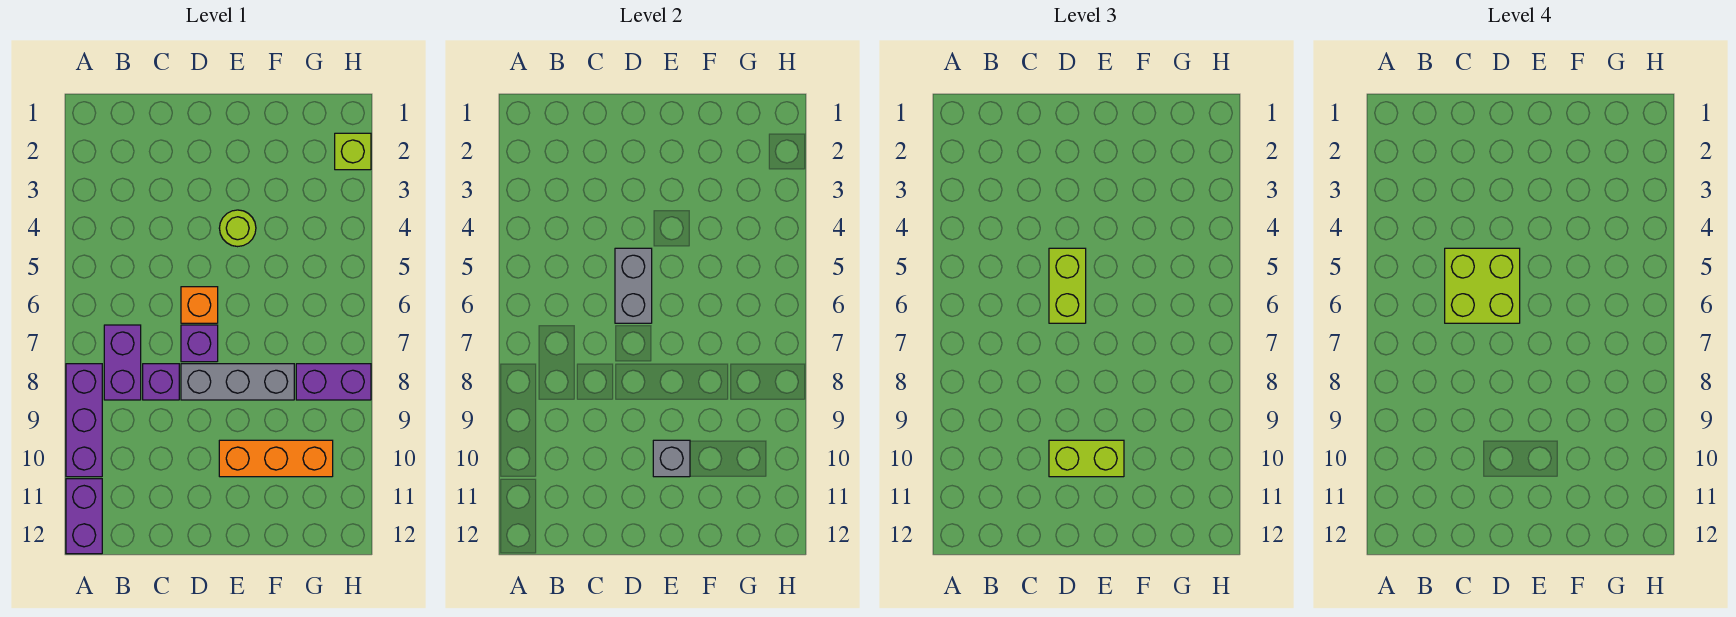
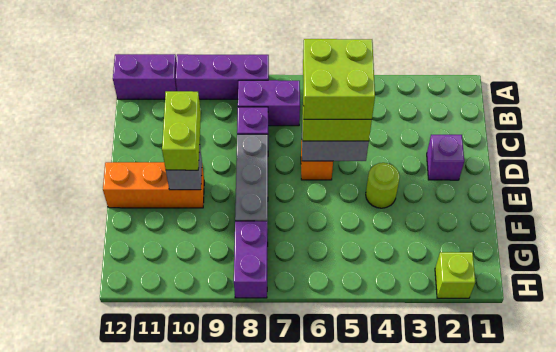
purple 1x1 brick [181,325,218,362] -> purple 1x1 brick moved to [427,135,464,180]
orange 1x3 brick [219,440,333,477] -> orange 1x3 brick turned to [103,162,204,208]

